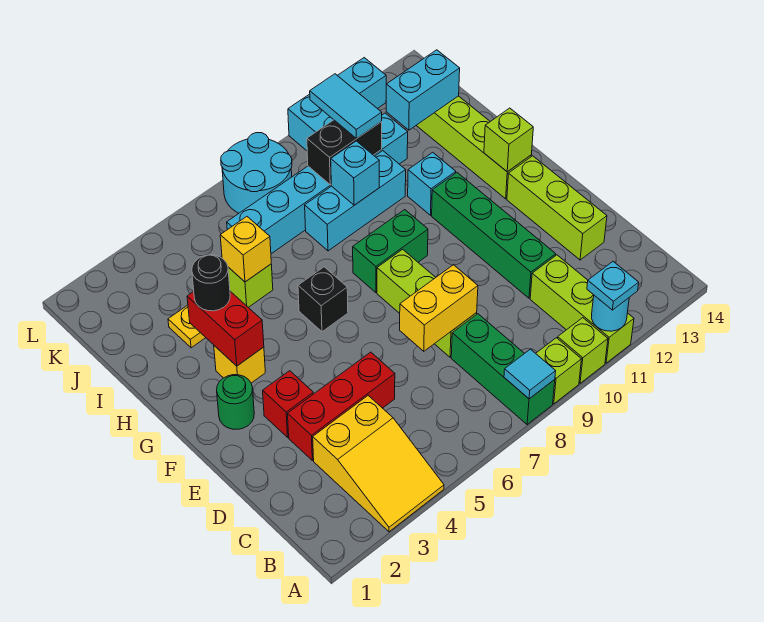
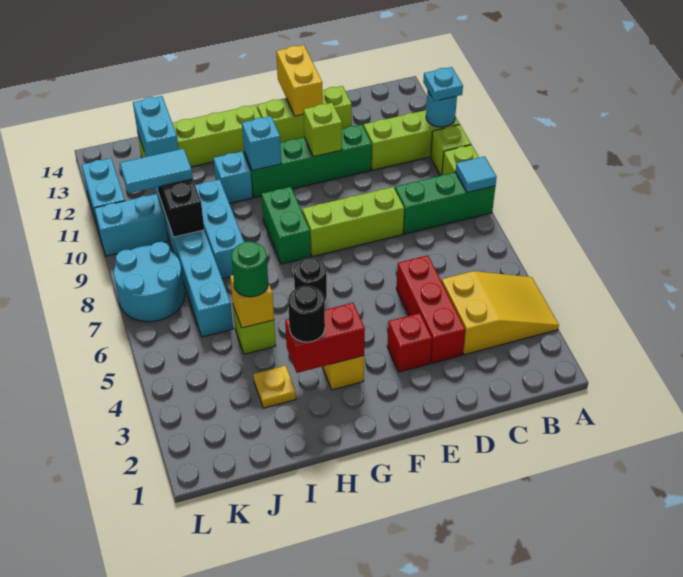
yellow 1x2 brick [400,265,478,351] -> yellow 1x2 brick moved to [276,45,323,116]
green 1x1 round brick [217,375,254,429] -> green 1x1 round brick moved to [231,242,268,297]
black 1x1 brick [298,267,348,332] -> black 1x1 round brick [294,258,327,302]
lime 1x1 brick [484,108,533,172] -> lime 1x1 brick moved to [303,103,342,157]
cyan 1x1 brick [331,141,379,205] -> cyan 1x1 brick moved to [242,116,281,171]

